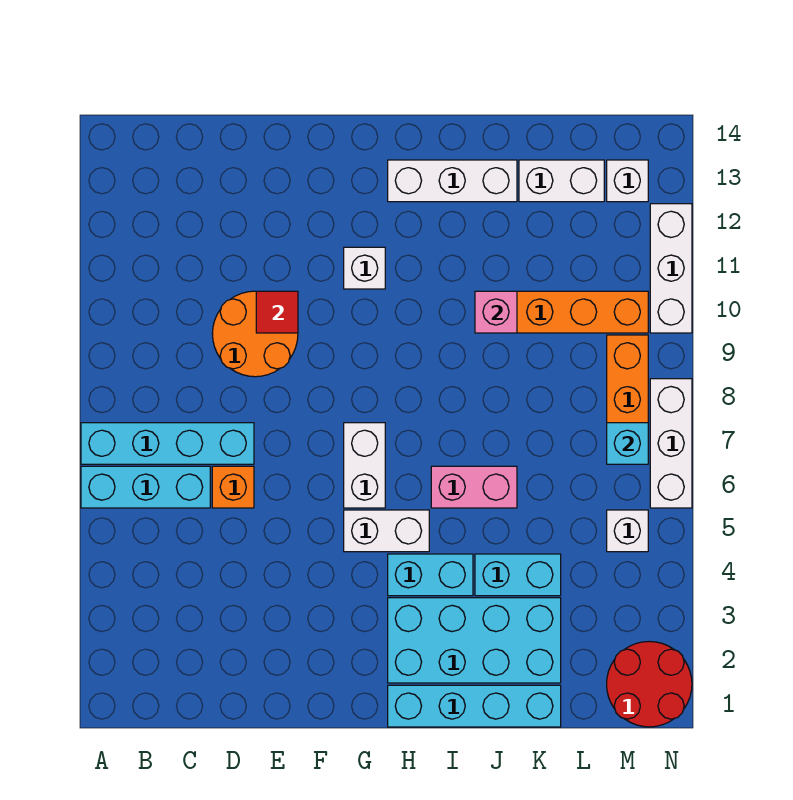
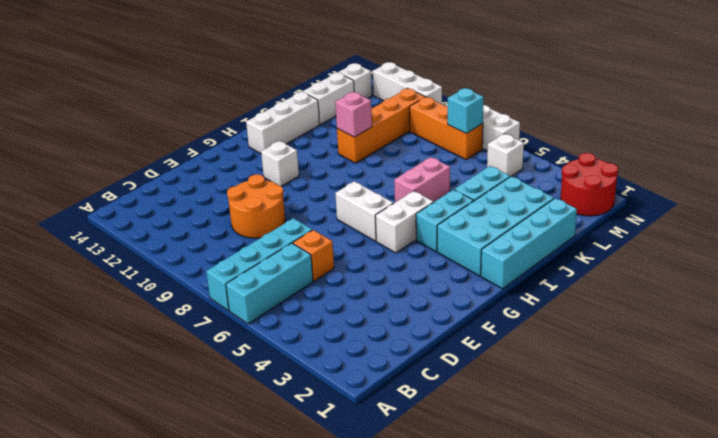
red 1x1 tile [256,291,298,333] -> none

